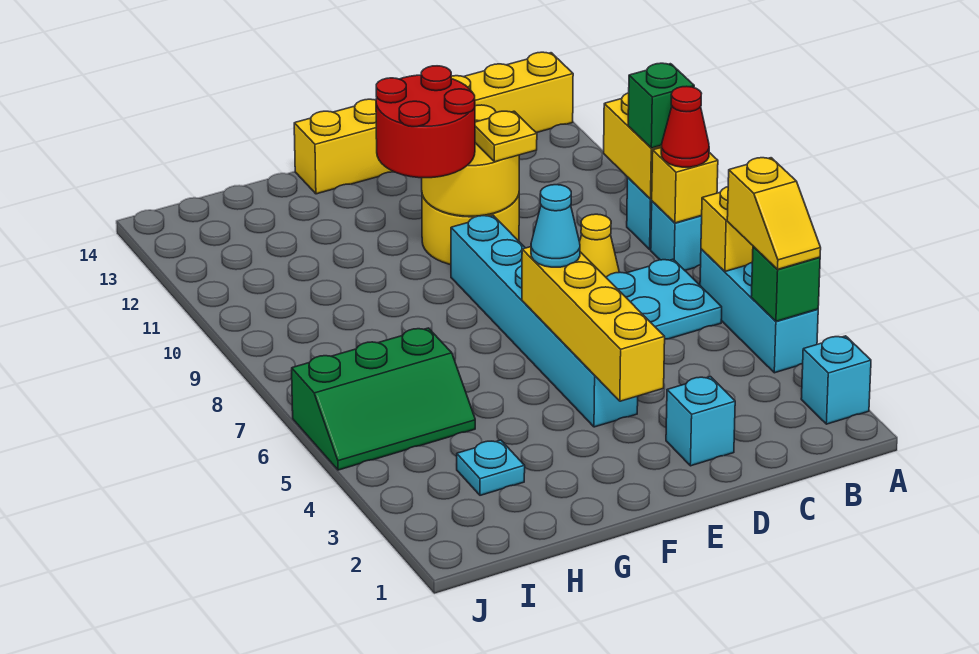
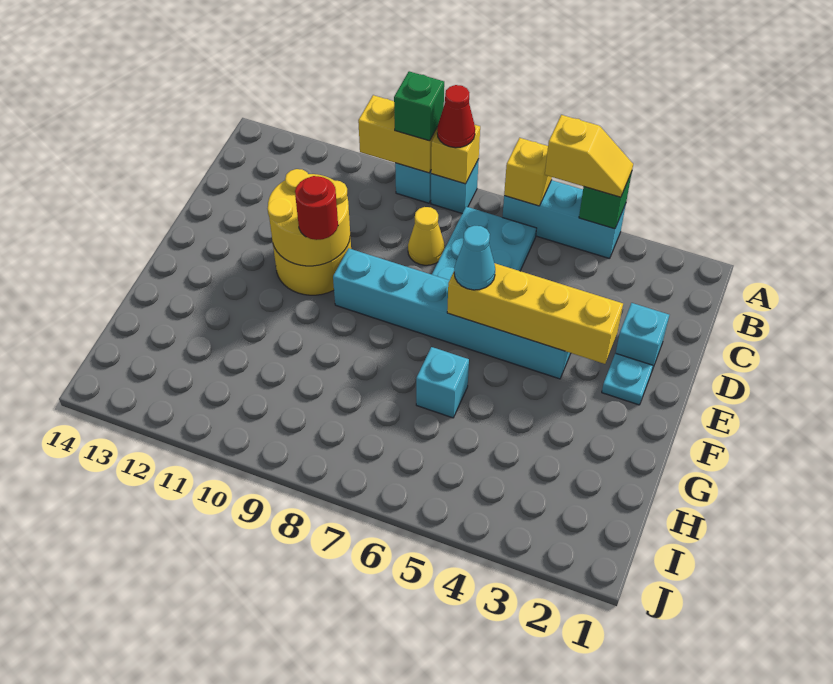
cyan 1x1 brick [801,336,871,424] -> cyan 1x1 brick moved to [416,347,469,418]
yellow 1x6 brick [294,52,573,194] -> none
yellow 1x1 plate [475,111,537,162] -> none
red 2x2 round brick [376,66,475,178] -> red 1x1 round brick [295,176,338,240]
cyan 1x1 plate [457,440,525,495] -> cyan 1x1 plate moved to [602,353,653,405]
green 2x3 slope [292,328,475,470] -> none

